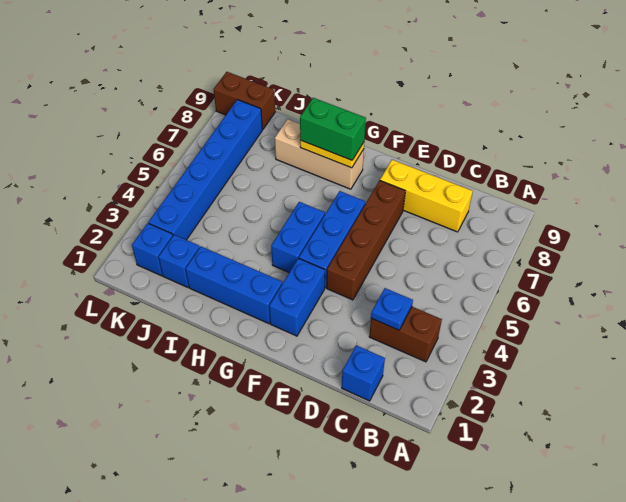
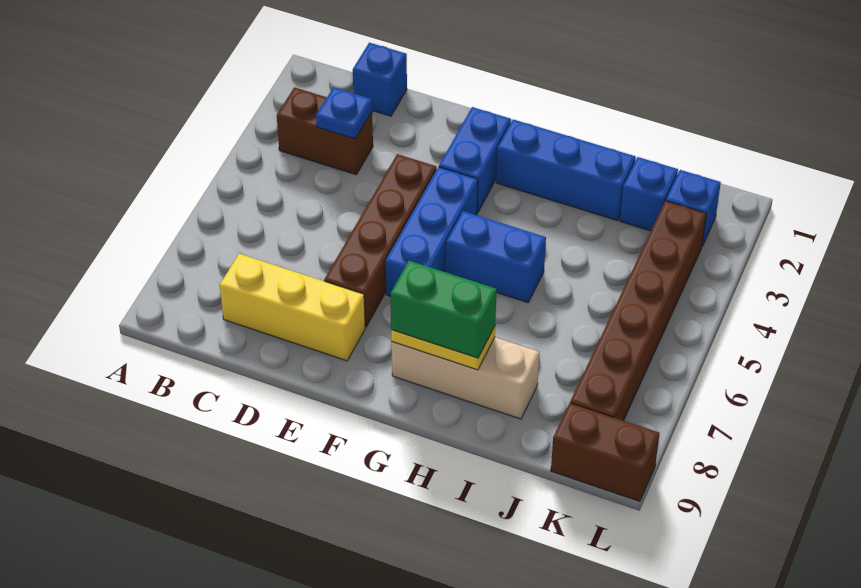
blue 1x2 brick [271,202,325,272] -> blue 1x2 brick turned to [446,211,546,303]
blue 1x6 brick [148,100,262,240] -> brown 1x6 brick [570,201,706,420]

